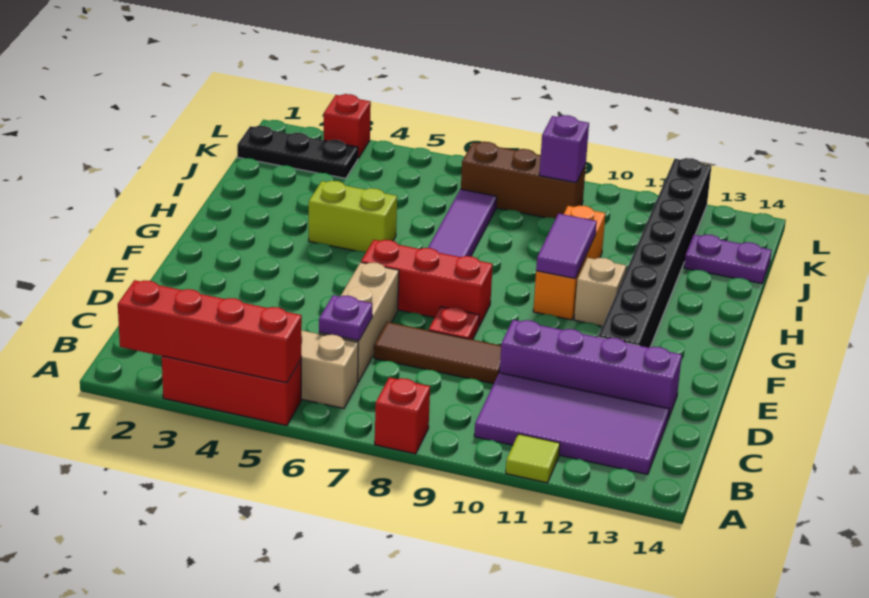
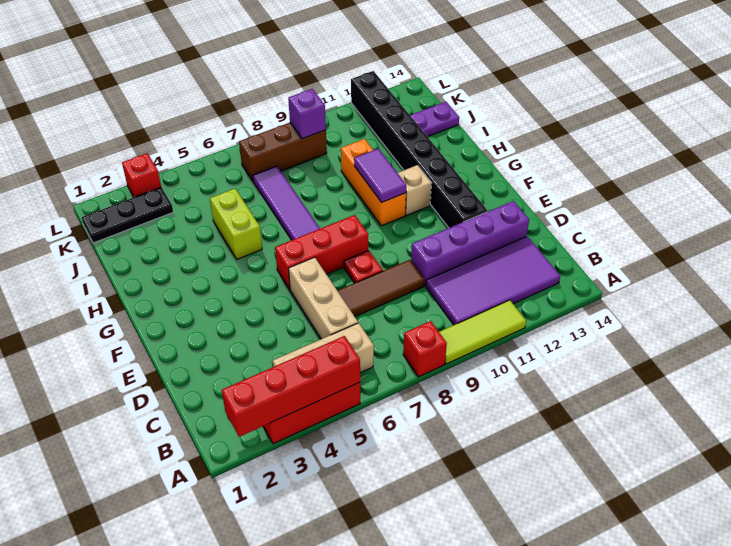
lime 1x1 tile [506,434,560,483] -> lime 1x3 tile [439,300,526,364]
purple 1x1 plate [319,295,373,341] -> none
lime 1x2 brick [309,181,397,252] -> lime 1x2 brick turned to [210,189,262,259]

